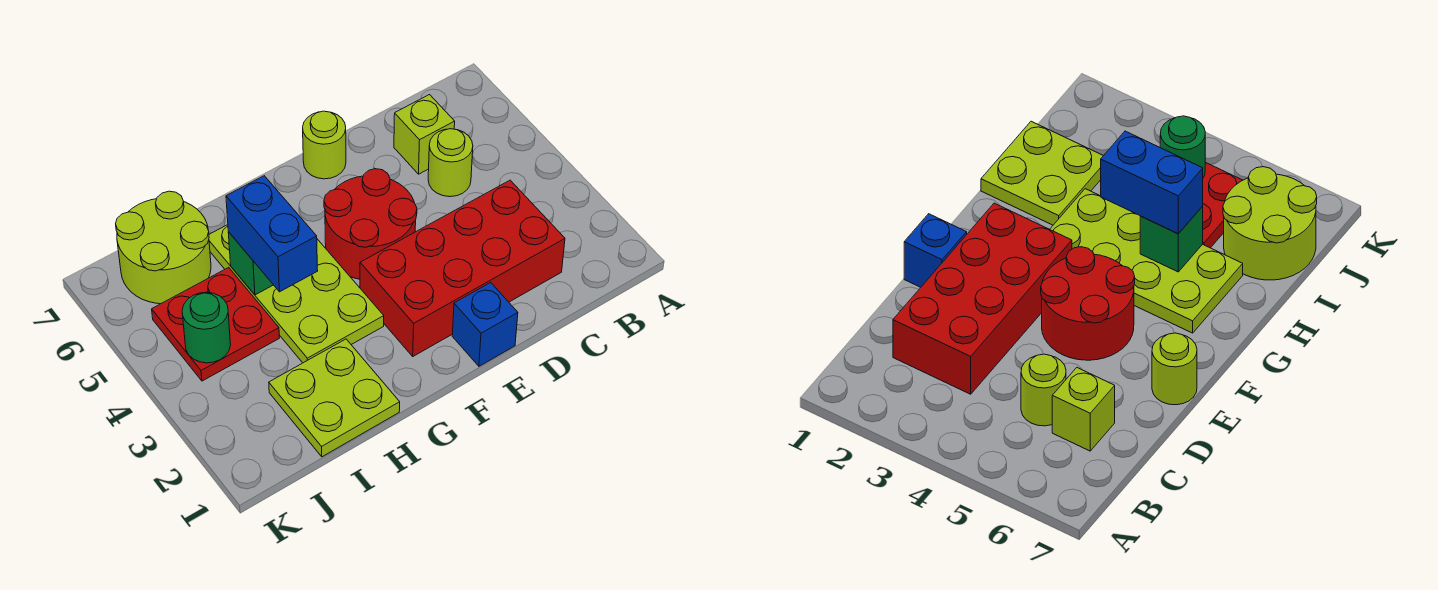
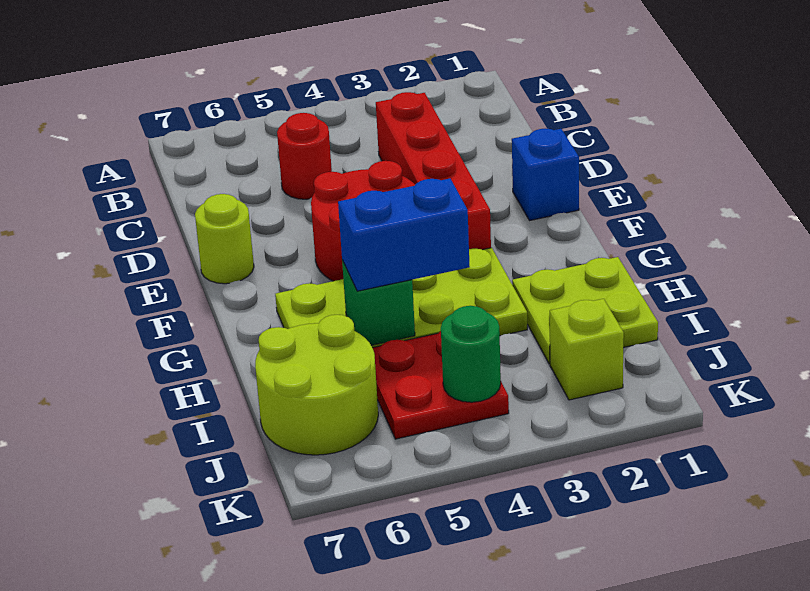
red 2x4 brick [360,180,565,356] -> red 1x4 brick [376,92,491,250]
lime 1x1 round brick [428,129,473,197] -> red 1x1 round brick [277,113,332,199]
lime 1x1 brick [394,95,455,174] -> lime 1x1 brick moved to [550,299,624,400]

